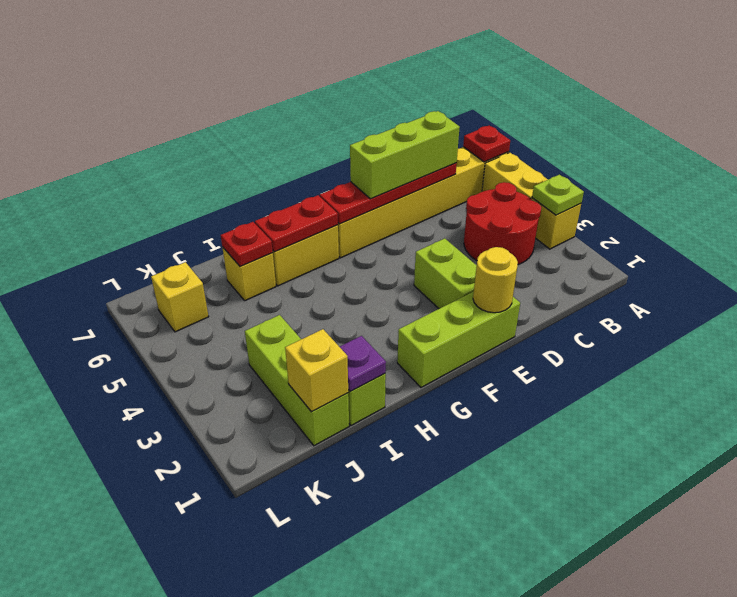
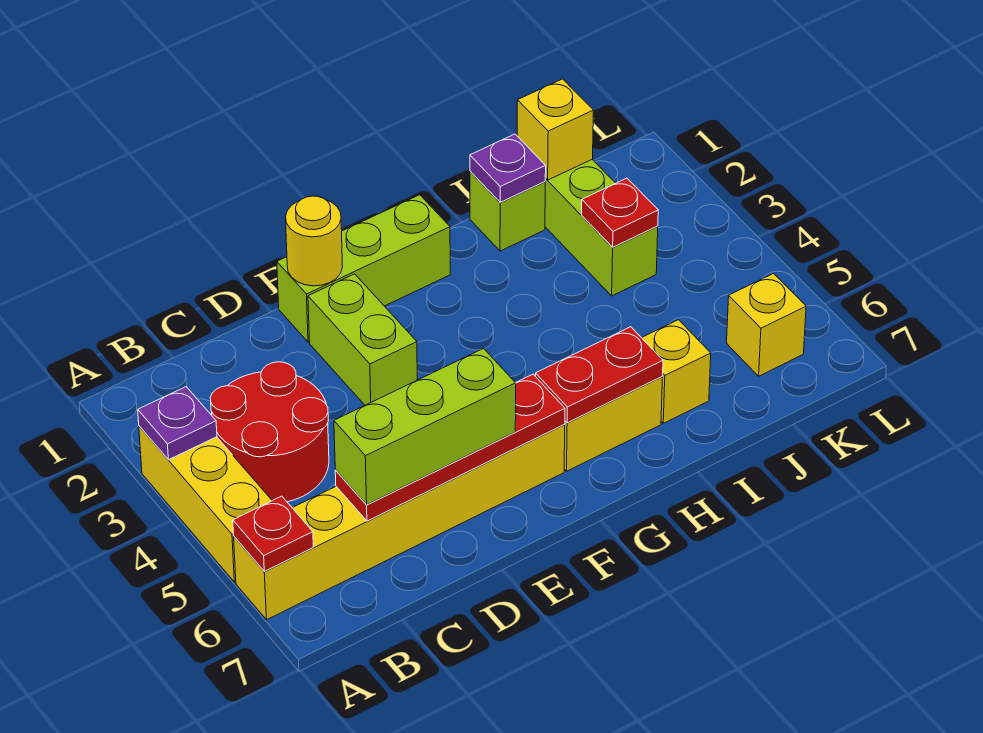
lime 1x1 plate [532,175,584,215] -> purple 1x1 plate [138,387,217,460]
red 1x1 plate [221,222,273,267] -> red 1x1 plate moved to [582,178,658,247]

